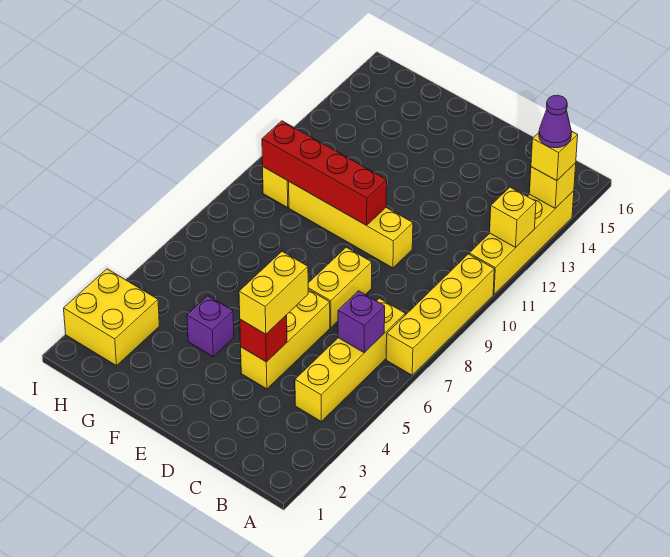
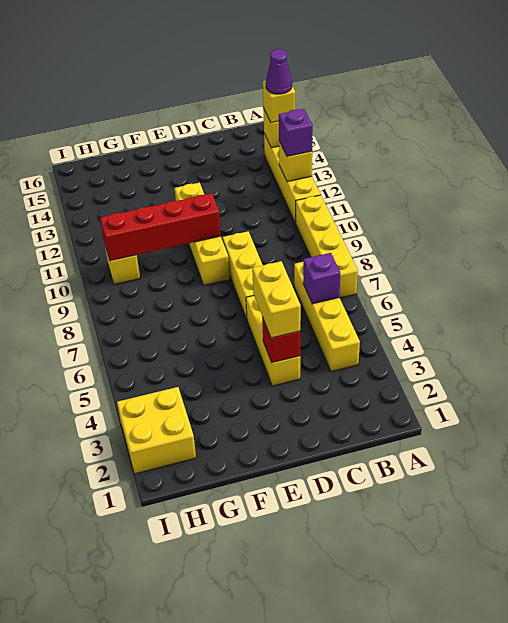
yellow 1x2 brick [308,247,372,328] -> yellow 1x3 brick [222,231,262,319]
yellow 1x4 brick [289,182,413,268] -> yellow 1x4 brick turned to [175,183,230,285]
purple 1x1 brick [187,296,234,357] -> purple 1x1 brick moved to [279,109,313,156]

